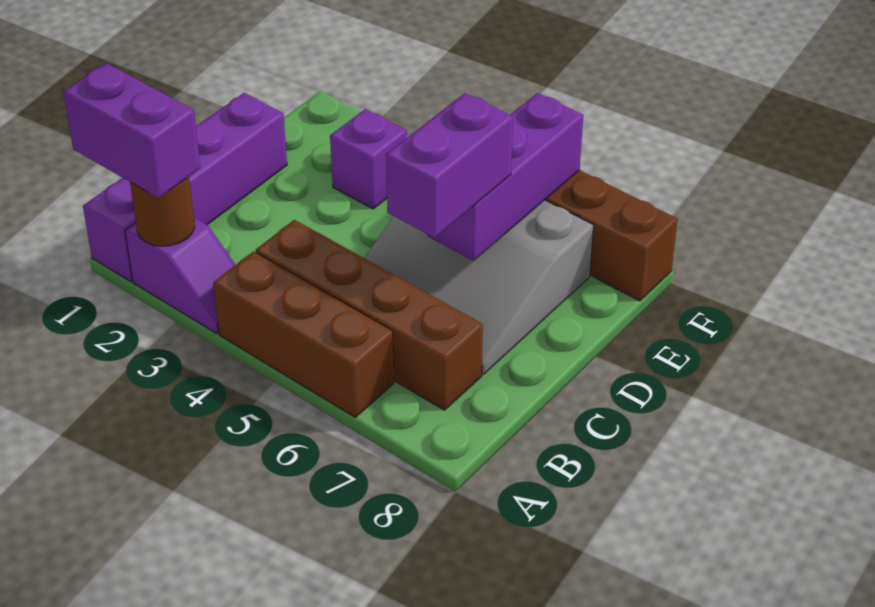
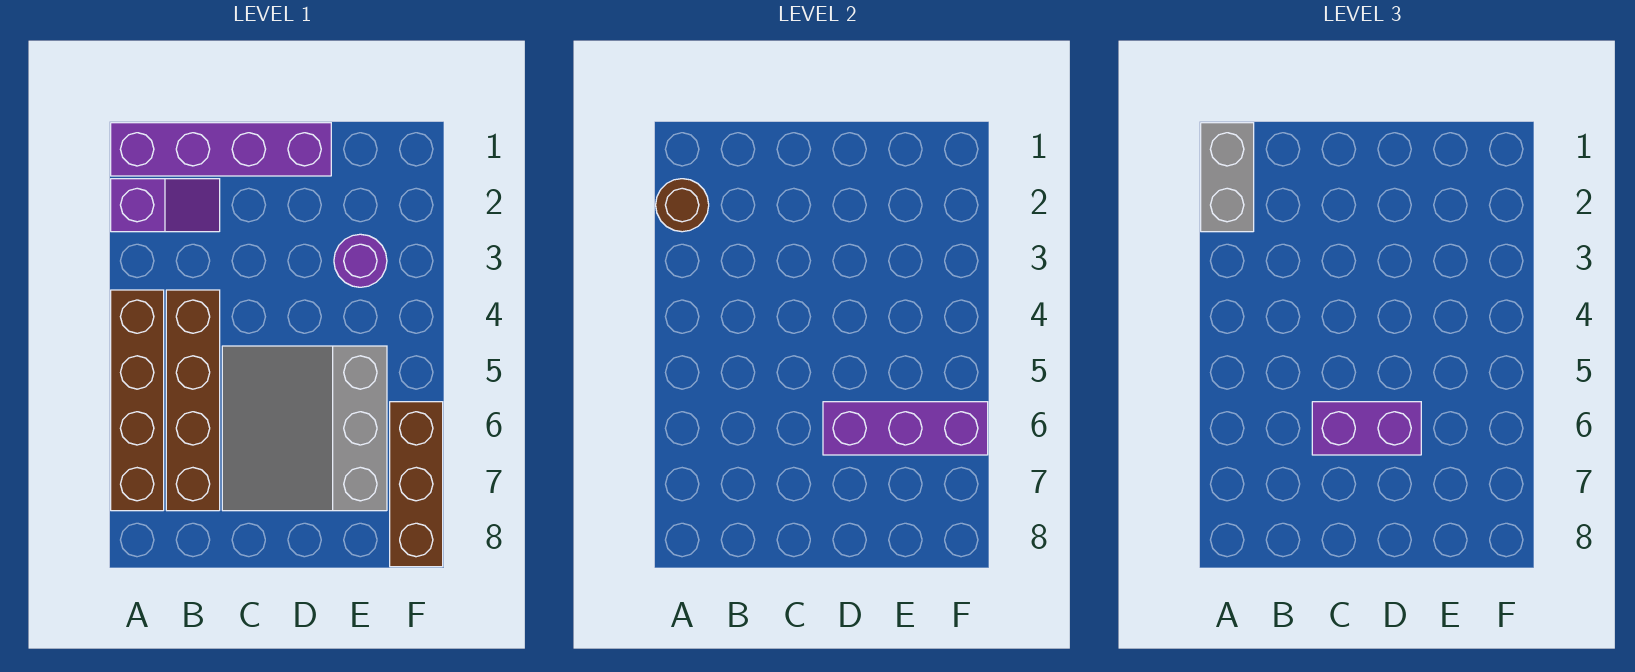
purple 1x2 brick [63,63,200,198] -> grey 1x2 brick [1201,123,1254,232]
purple 1x2 slope [125,218,235,334] -> purple 1x2 slope turned to [111,179,220,232]
brown 1x3 brick [213,251,394,417] -> brown 1x4 brick [111,290,164,511]
purple 1x1 brick [330,109,407,209] -> purple 1x1 round brick [334,234,387,287]

